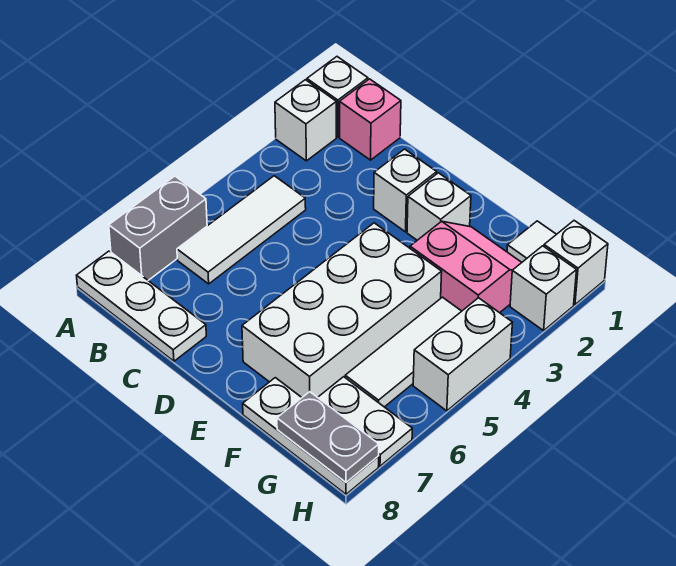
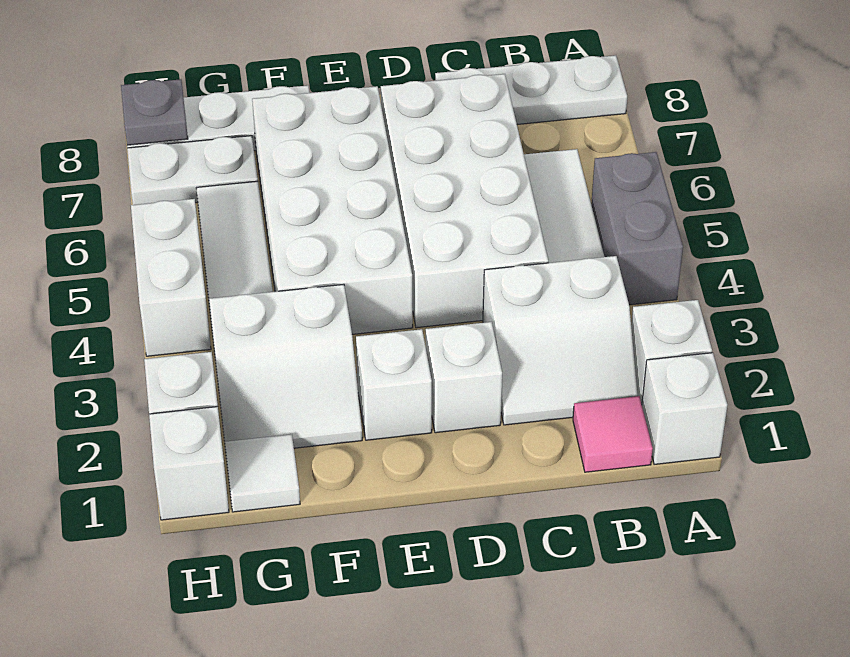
grey 1x2 brick [109,176,207,280] -> grey 1x2 brick moved to [591,152,683,305]
pink 1x1 brick [340,79,401,160] -> pink 1x1 tile [573,396,653,472]
none -> white 2x2 slope [483,256,638,425]
none -> white 2x4 brick [381,74,548,328]
pink 2x2 slope [410,221,522,313] -> white 2x2 slope [209,284,362,448]
grey 1x2 plate [277,392,379,482] -> grey 1x1 plate [121,79,188,145]

